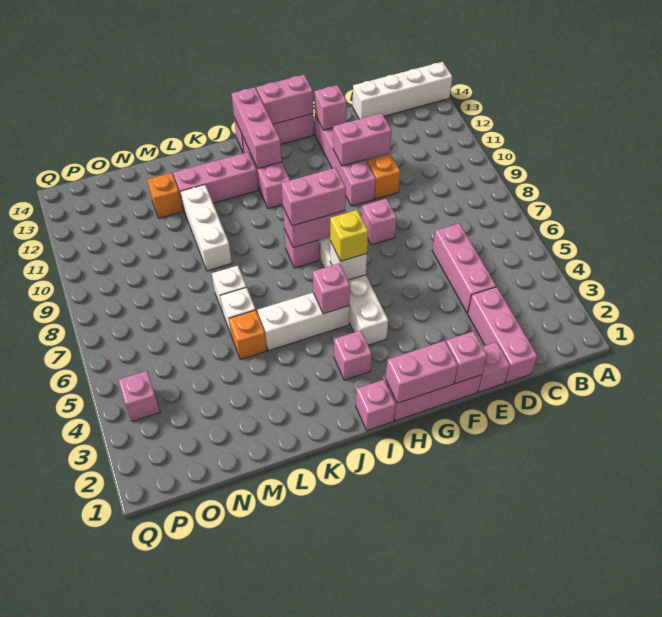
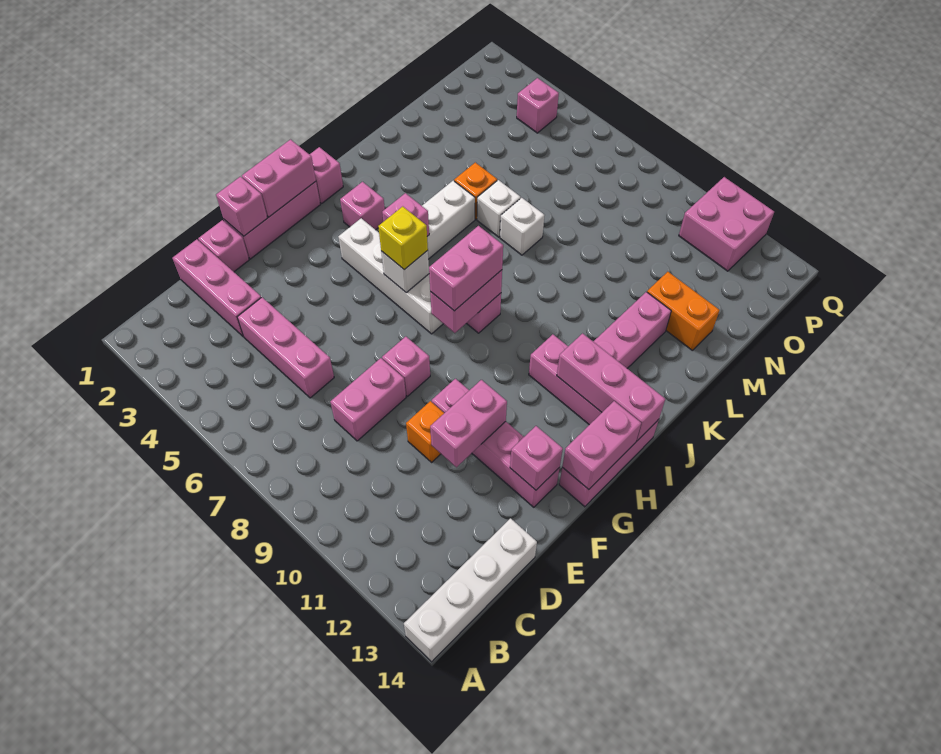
none -> pink 1x2 brick [330,358,406,441]
white 1x3 brick [180,185,232,271] -> none
orange 1x1 brick [147,173,183,218] -> orange 1x2 brick [647,272,719,350]
none -> pink 2x2 brick [679,177,774,271]

